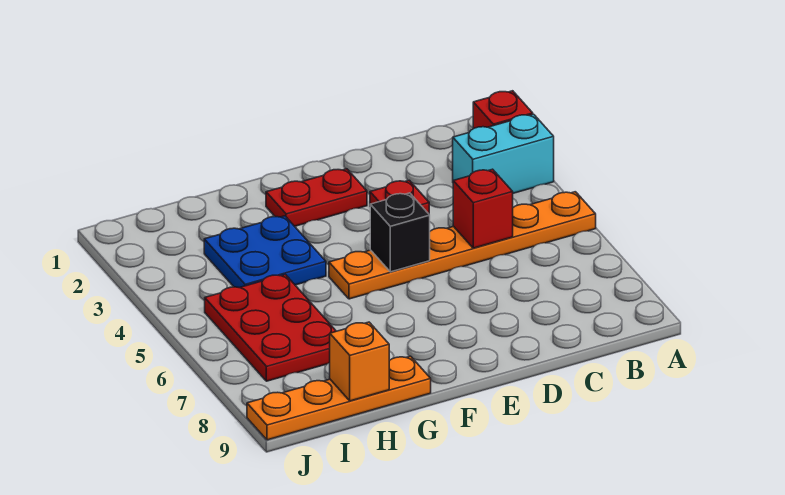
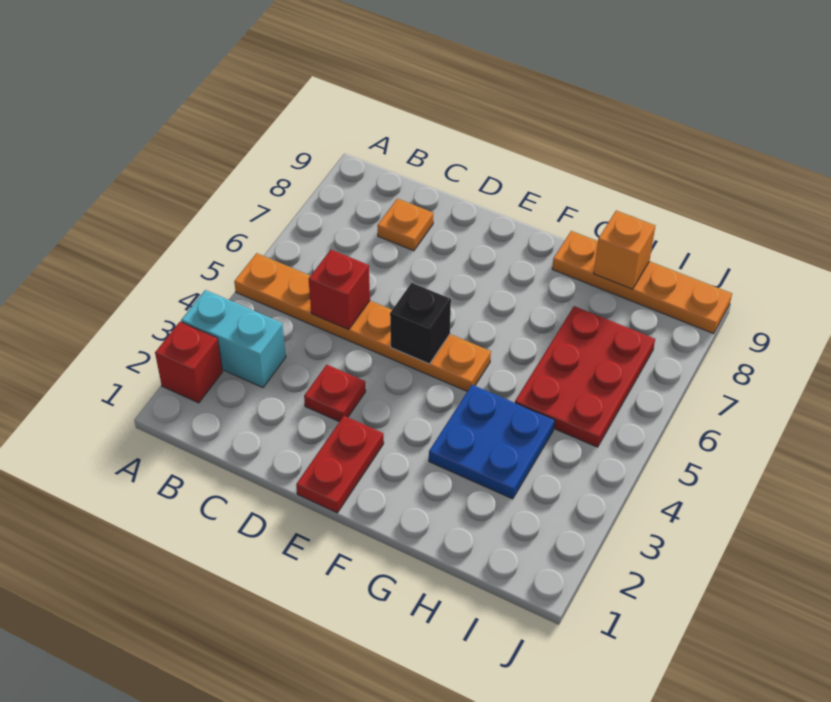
none -> orange 1x1 plate [377,199,433,251]
red 1x2 plate [266,169,367,226] -> red 1x2 plate turned to [296,416,384,513]

